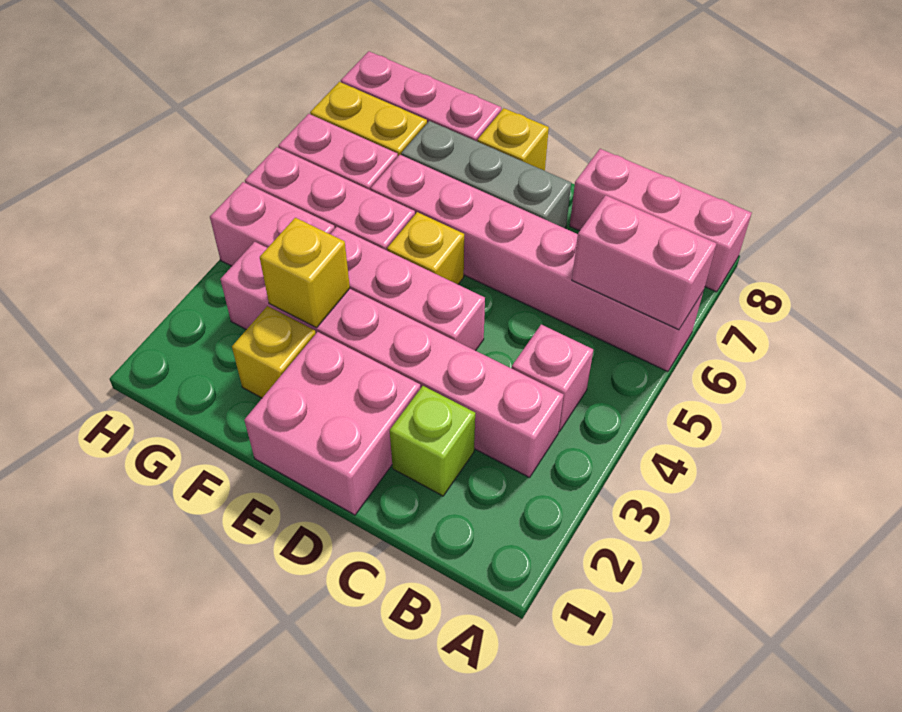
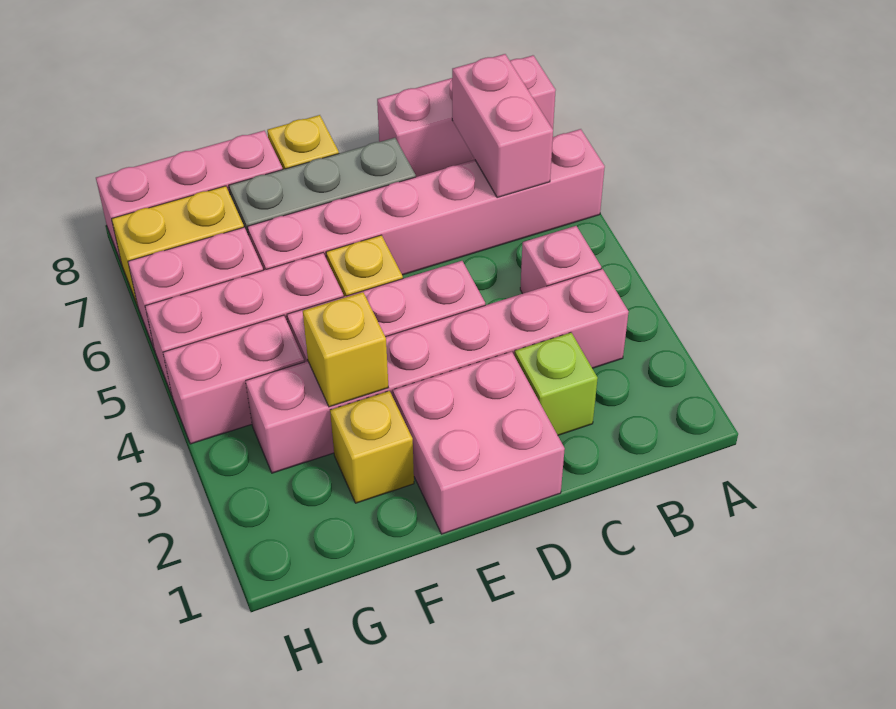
pink 1x2 brick [572,195,717,330] -> pink 1x2 brick turned to [452,54,553,198]

